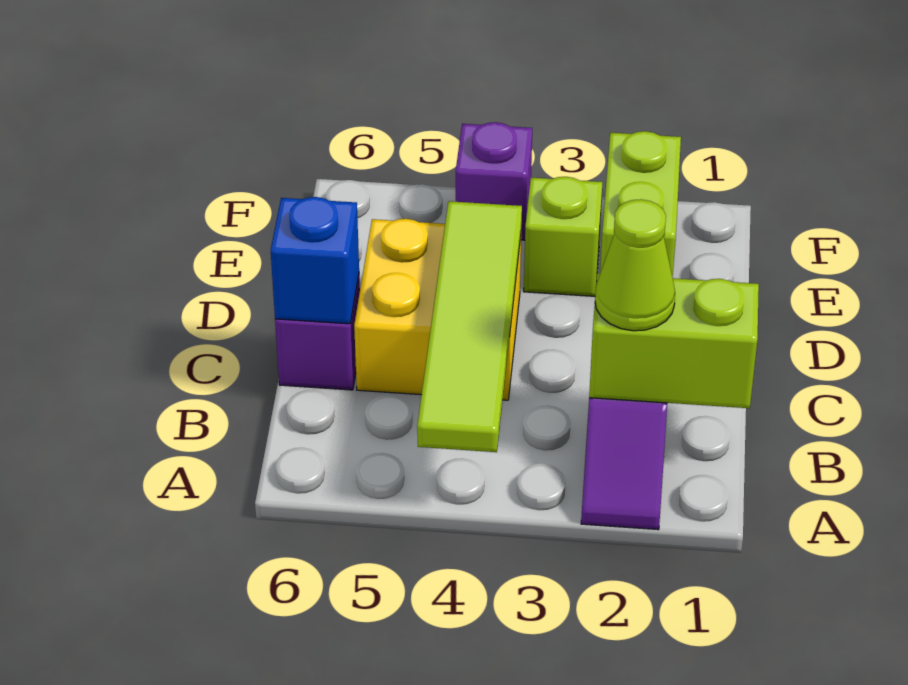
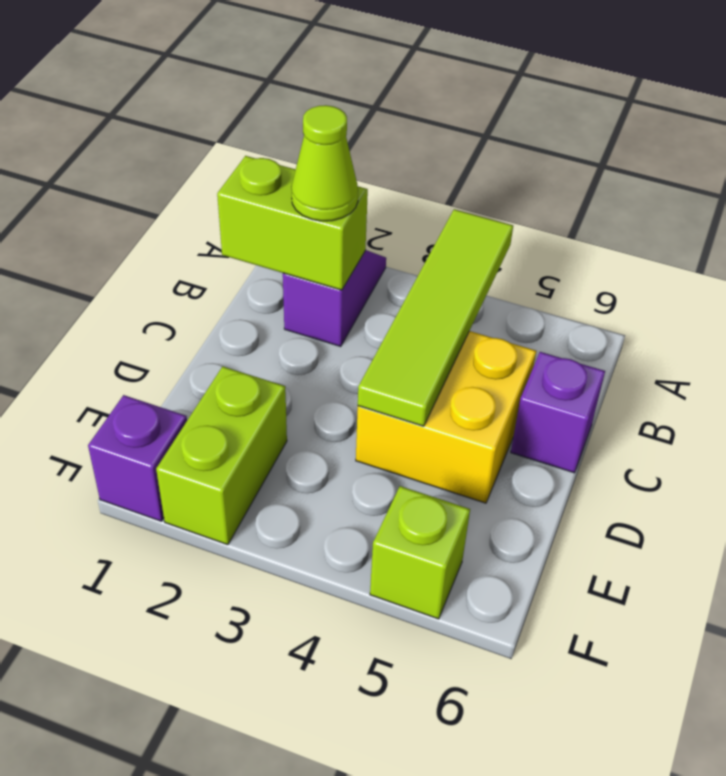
blue 1x1 brick [271,197,359,324] -> none
lime 1x1 brick [524,177,603,296] -> lime 1x1 brick moved to [370,486,470,619]
purple 1x1 brick [456,122,532,240] -> purple 1x1 brick moved to [88,395,187,521]

